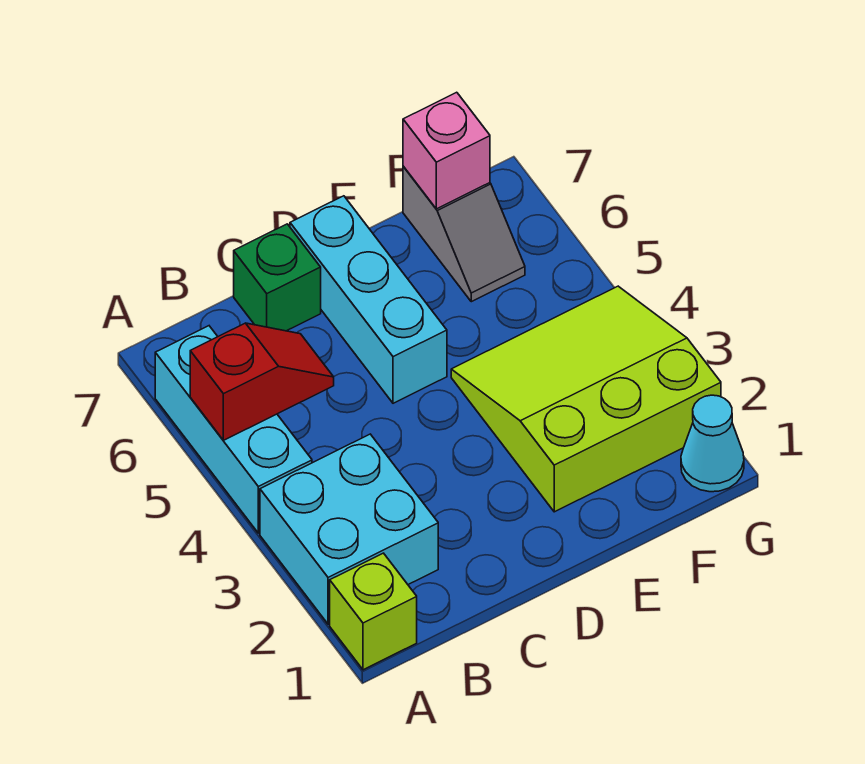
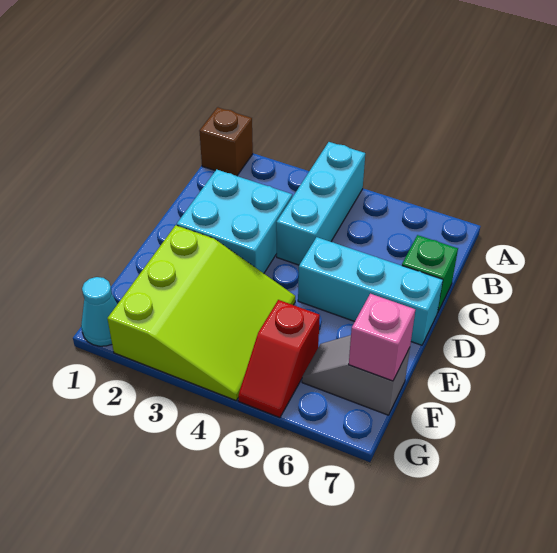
lime 1x1 brick [330,553,417,670] -> brown 1x1 brick [200,107,253,176]
cyan 2x2 brick [260,434,438,624] -> cyan 2x2 brick moved to [177,169,292,273]
cyan 1x3 brick [155,326,312,533] -> cyan 1x3 brick turned to [276,142,365,265]
red 1x2 slope [190,323,334,440] -> red 1x2 slope moved to [238,300,320,418]

